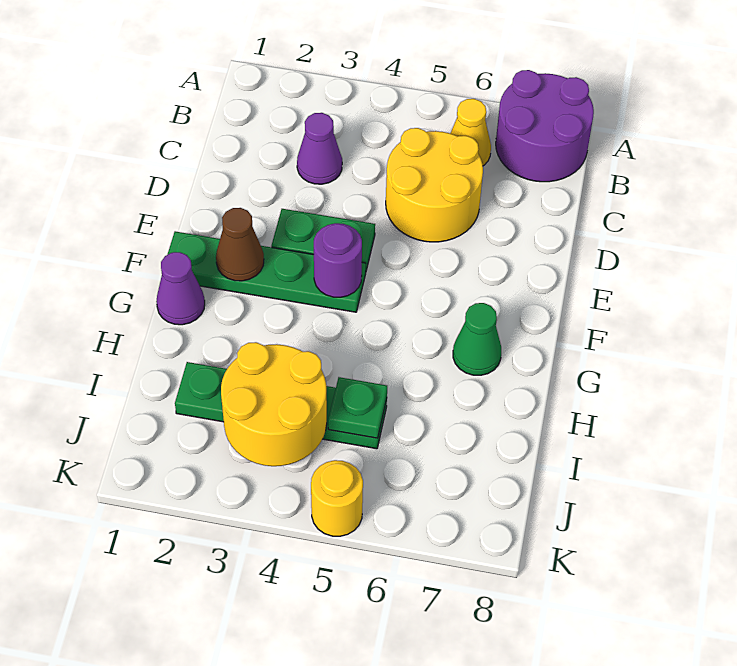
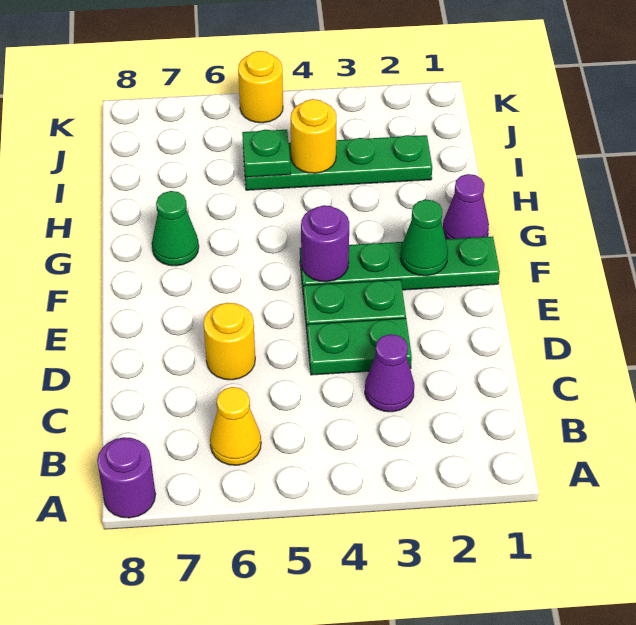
purple 2x2 round brick [496,70,594,182] -> purple 1x1 round brick [97,437,156,518]
yellow 2x2 round brick [386,128,483,242] -> yellow 1x1 round brick [203,303,255,380]
none -> green 1x2 plate [307,318,412,375]
brown 1x1 cone [216,208,264,281] -> green 1x1 cone [400,200,448,276]
yellow 2x2 round brick [221,342,327,466] -> yellow 1x1 round brick [291,99,336,173]

